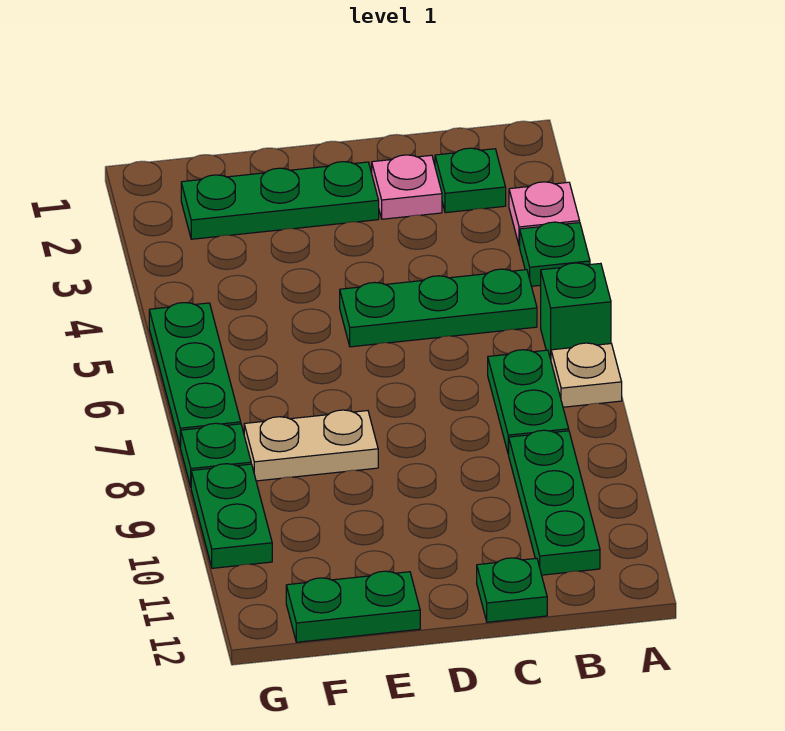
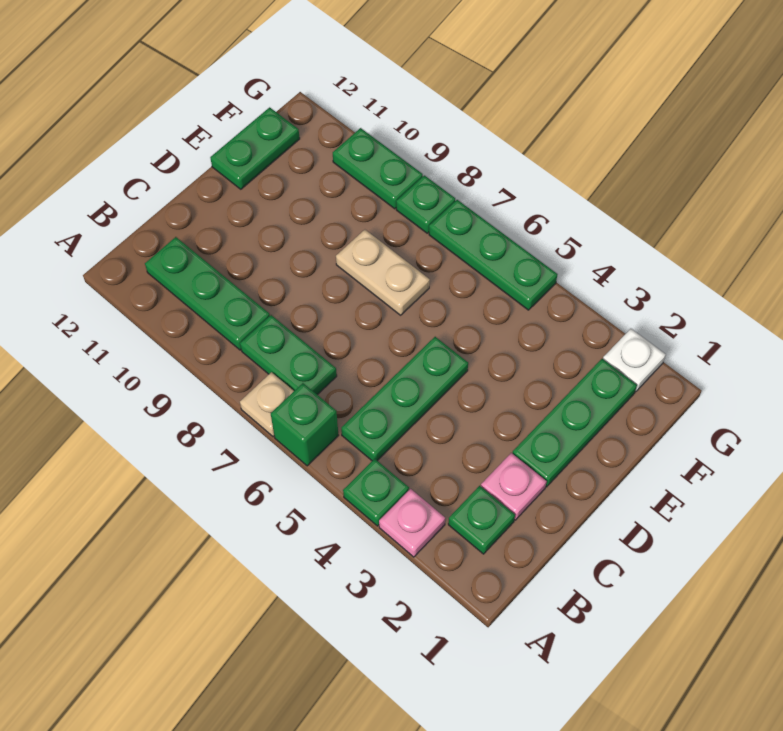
green 1x1 plate [477,558,547,622] -> none
tan 1x2 plate [244,410,378,481] -> tan 1x2 plate turned to [336,230,430,315]
none -> white 1x1 plate [603,329,666,392]

